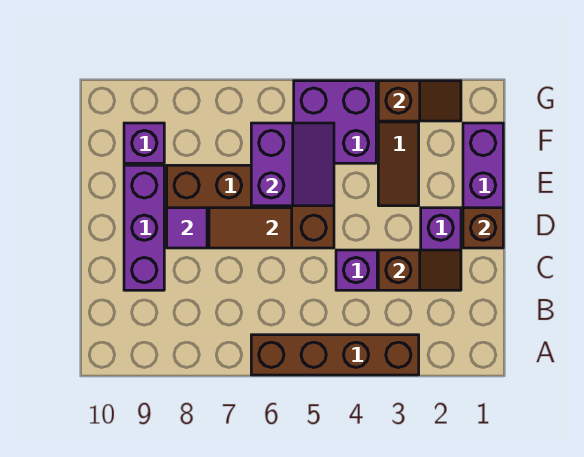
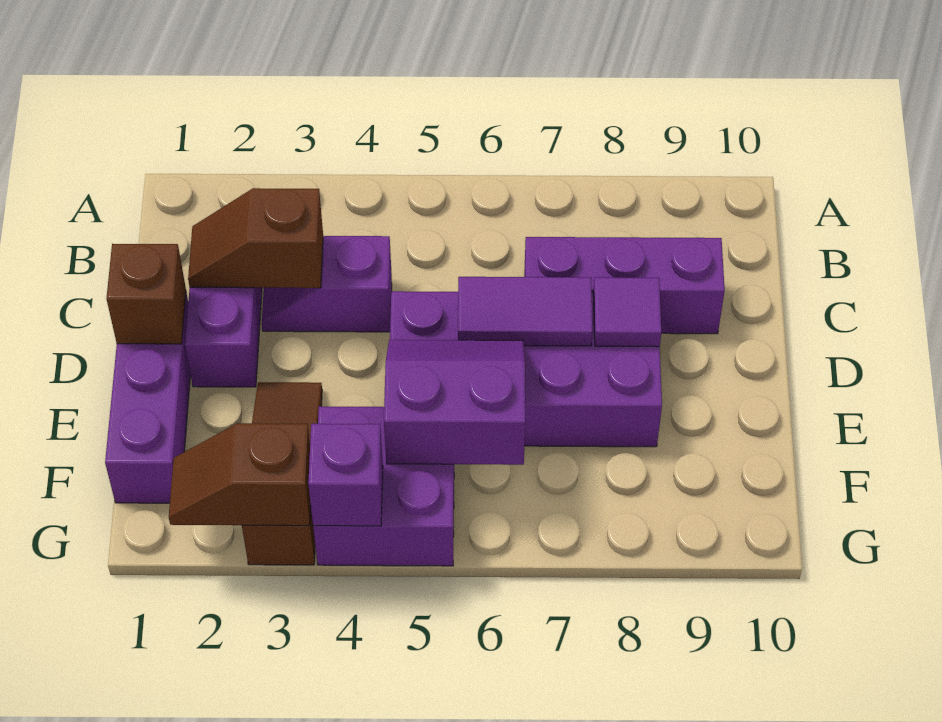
brown 1x4 brick [251,335,419,375] -> none
purple 1x3 brick [124,165,164,290] -> purple 1x3 brick turned to [524,237,725,334]
brown 2x4 brick [167,165,334,248] -> purple 2x4 brick [390,291,662,447]
brown 1x2 tile [209,208,292,248] -> purple 1x2 tile [458,277,592,346]
purple 2x2 slope [251,123,334,206] -> purple 2x2 slope turned to [384,340,525,465]
purple 1x1 brick [124,123,164,163] -> purple 1x1 brick moved to [308,424,383,526]

